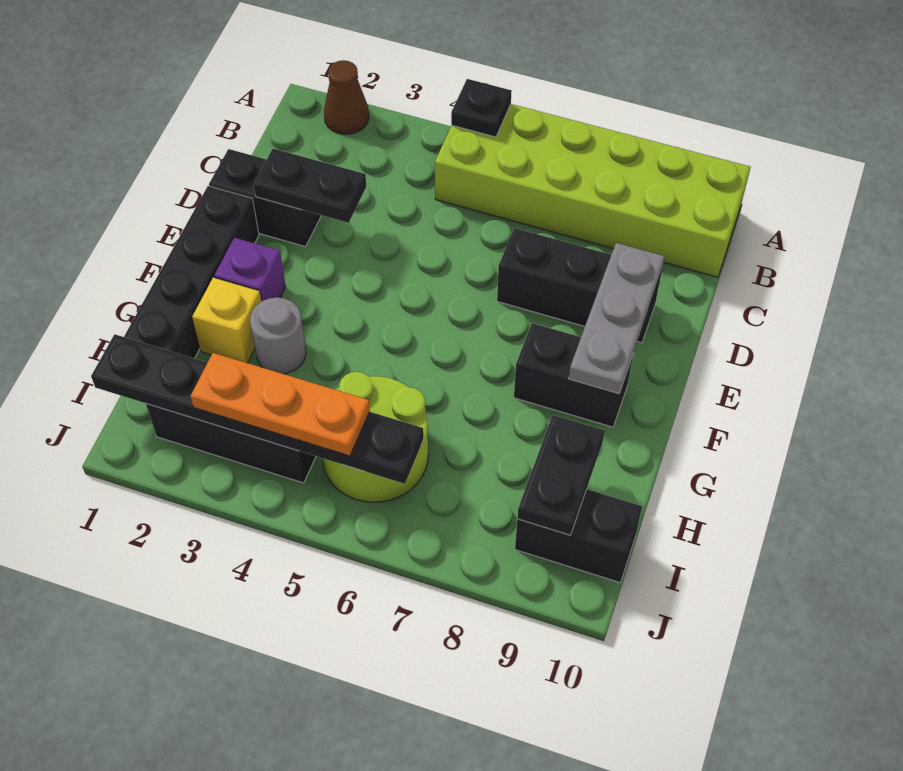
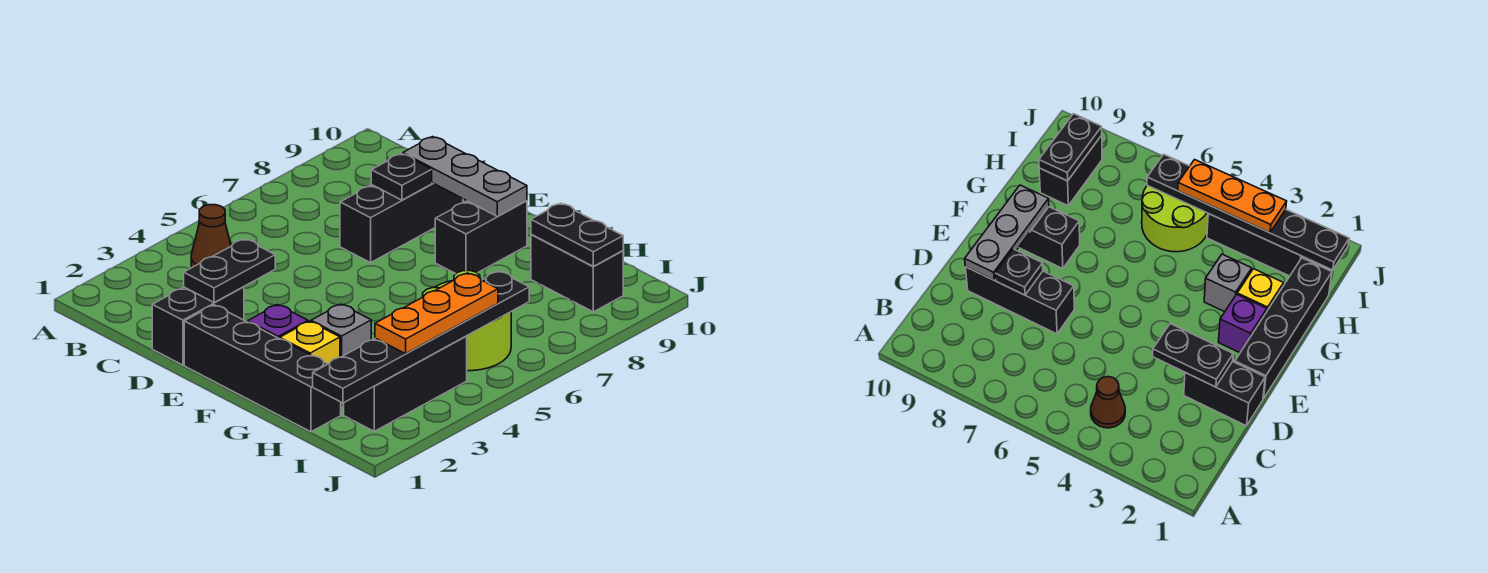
brown 1x1 cone [324,60,369,134] -> brown 1x1 cone moved to [191,205,231,267]
lime 2x6 brick [435,104,751,277] -> none
black 1x1 plate [451,79,512,137] -> black 1x1 plate moved to [371,154,432,200]
grey 1x1 round brick [250,297,306,374] -> grey 1x1 brick [311,304,371,357]
black 1x2 brick [515,489,642,583] -> black 1x2 brick turned to [531,234,623,312]

